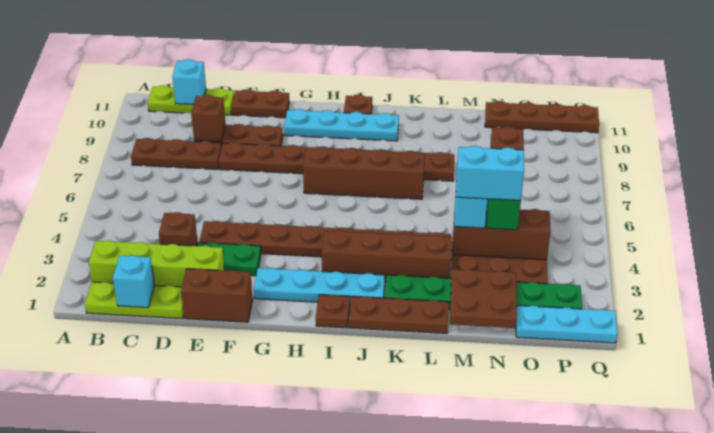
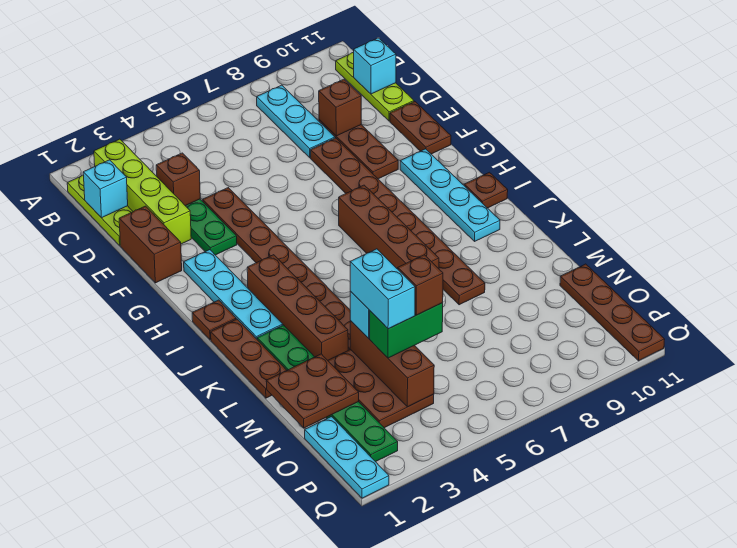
brown 1x3 plate [131,138,222,169] -> cyan 1x3 plate [257,85,335,158]

